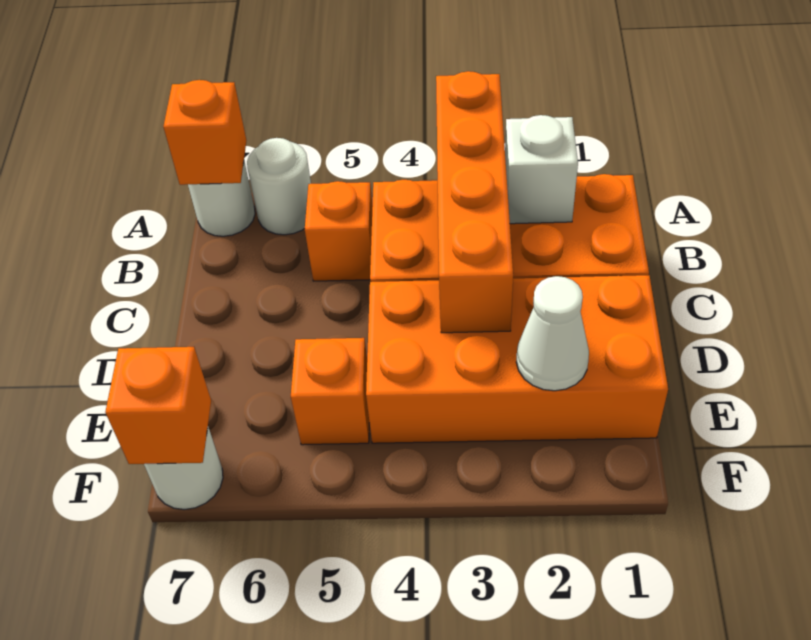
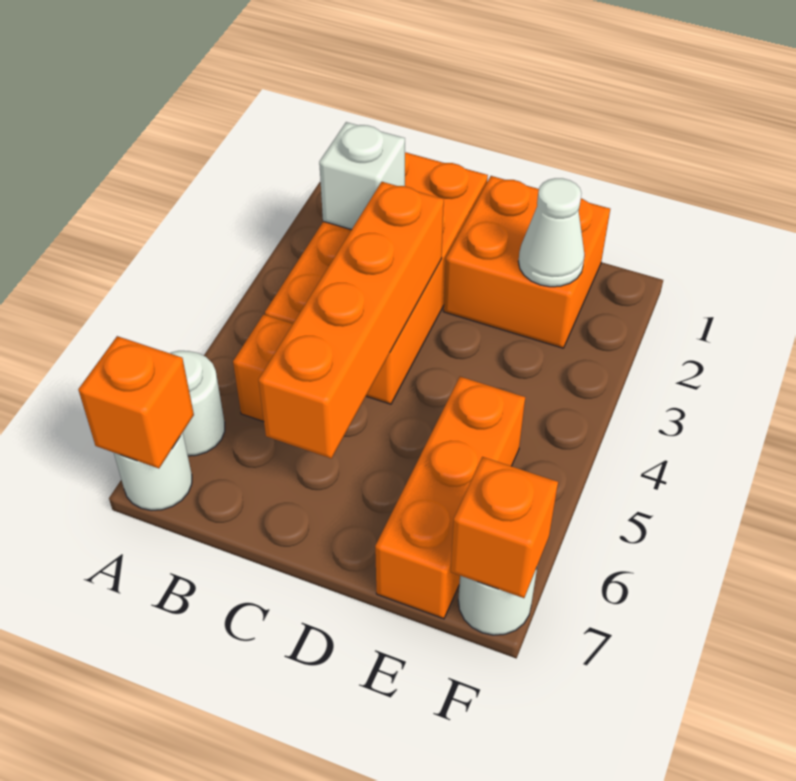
orange 1x4 brick [436,71,513,333] -> orange 1x4 brick turned to [259,182,444,458]
orange 2x4 brick [366,275,668,443] -> orange 2x2 brick [444,176,610,348]
orange 1x1 brick [291,338,369,445] -> orange 1x3 brick [375,377,525,619]

